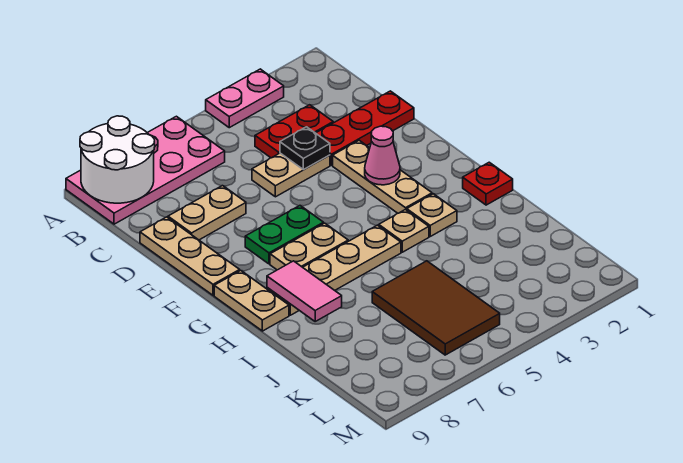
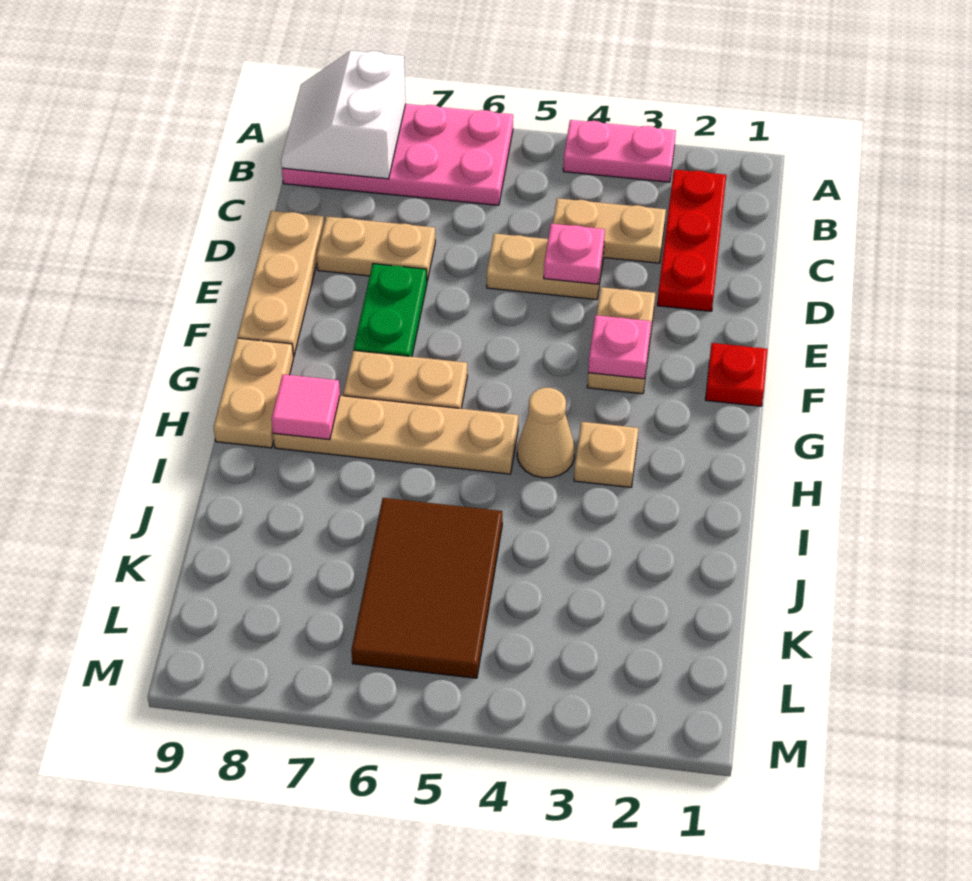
white 2x2 round brick [80,116,155,203] -> white 2x2 slope [281,51,406,179]
red 1x2 plate [255,105,333,158] -> tan 1x2 plate [553,198,666,263]
red 1x3 plate [316,91,414,165] -> red 1x3 plate turned to [657,169,726,311]
black 1x1 plate [280,127,330,170] -> pink 1x1 plate [544,224,605,284]
tan 1x3 plate [333,140,432,213] -> tan 1x2 plate [587,287,655,394]
pink 1x1 cone [365,126,400,185] -> pink 1x1 plate [588,315,651,379]
green 1x2 plate [245,206,324,264] -> green 1x2 plate turned to [354,264,427,357]
red 1x1 plate [463,162,513,205] -> red 1x1 plate moved to [705,343,767,406]
tan 1x1 plate [379,210,429,252] -> tan 1x1 cone [517,388,575,478]
pink 1x2 tile [267,261,342,321] -> pink 1x1 tile [271,374,340,440]

